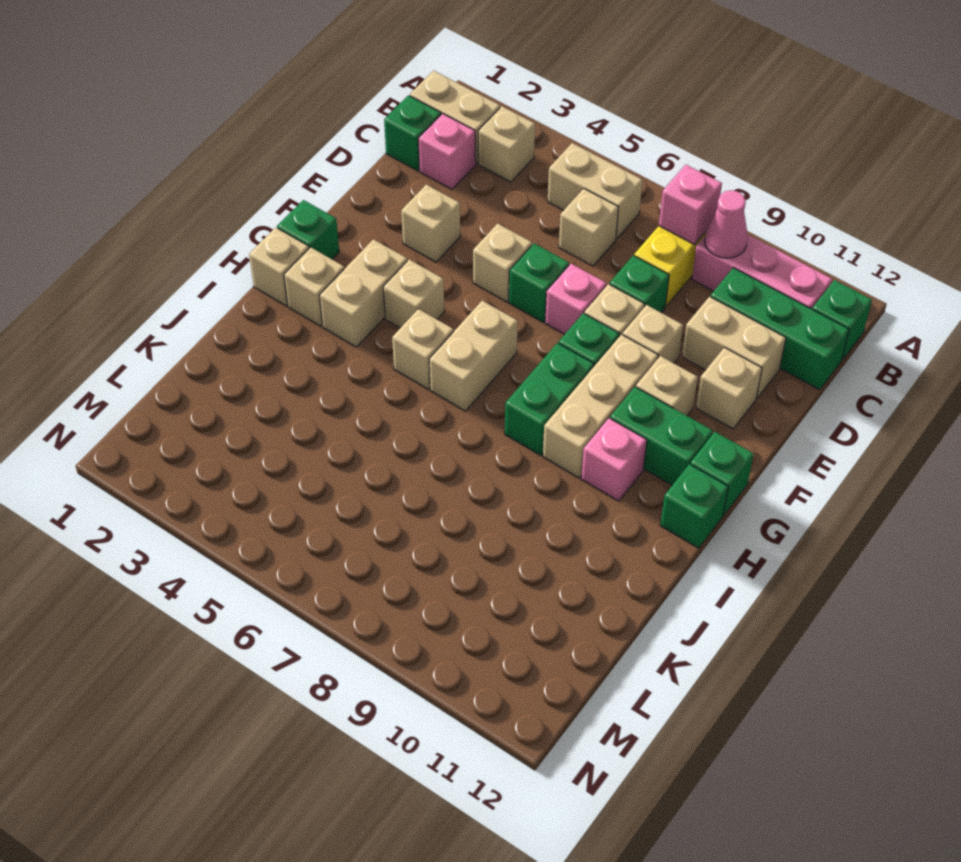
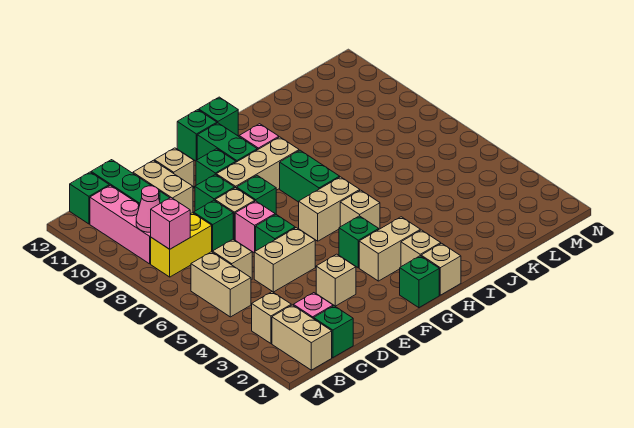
tan 1x1 brick [473,223,532,302] -> tan 1x2 brick [254,228,315,292]
tan 1x1 brick [622,305,683,363] -> green 1x1 brick [195,174,235,211]
tan 1x1 brick [636,356,698,416] -> green 1x1 brick [196,149,236,185]
tan 1x1 brick [383,260,444,328] -> green 1x1 brick [339,216,379,268]
green 1x2 brick [505,343,594,455] -> green 1x2 brick turned to [280,150,340,202]

